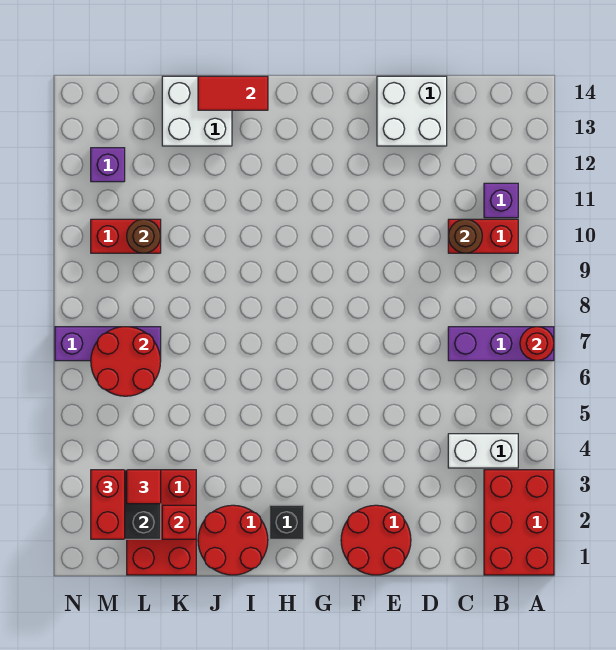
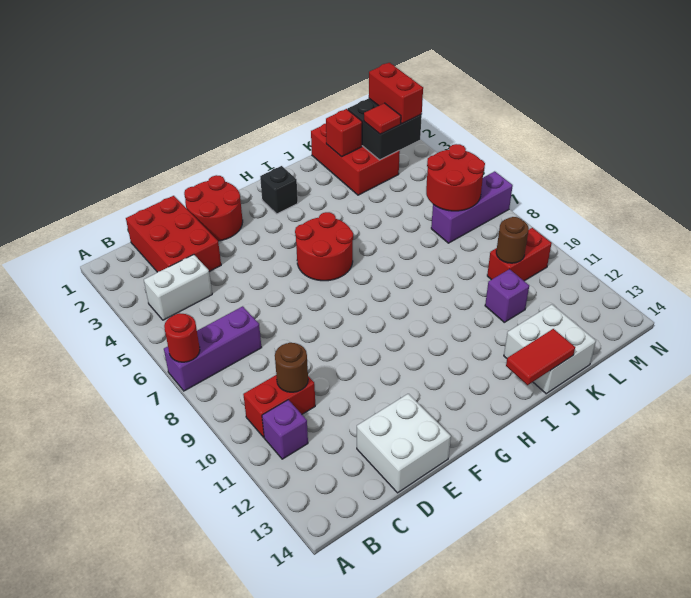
red 2x3 brick [484,470,554,575] -> red 2x3 brick moved to [126,196,221,272]
red 2x2 round brick [198,505,268,575] -> red 2x2 round brick moved to [295,212,353,281]
purple 1x1 brick [91,148,125,182] -> purple 1x1 brick moved to [485,269,529,322]

